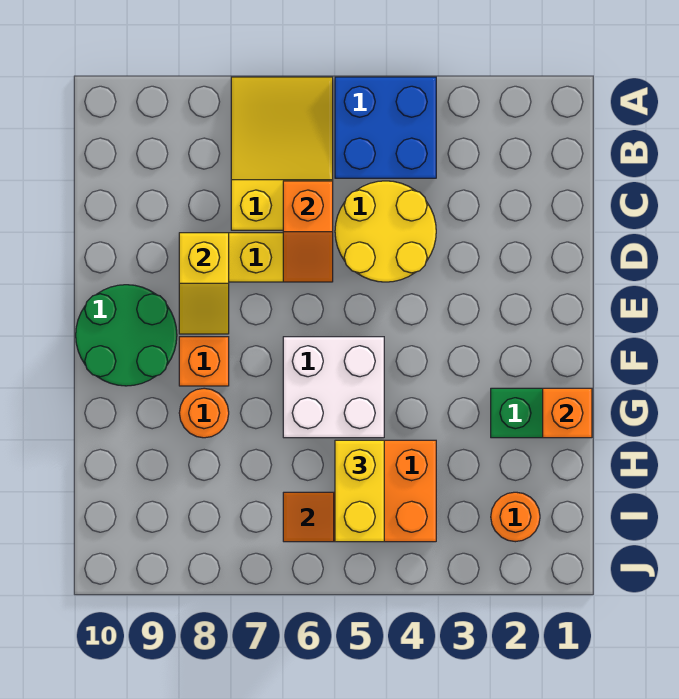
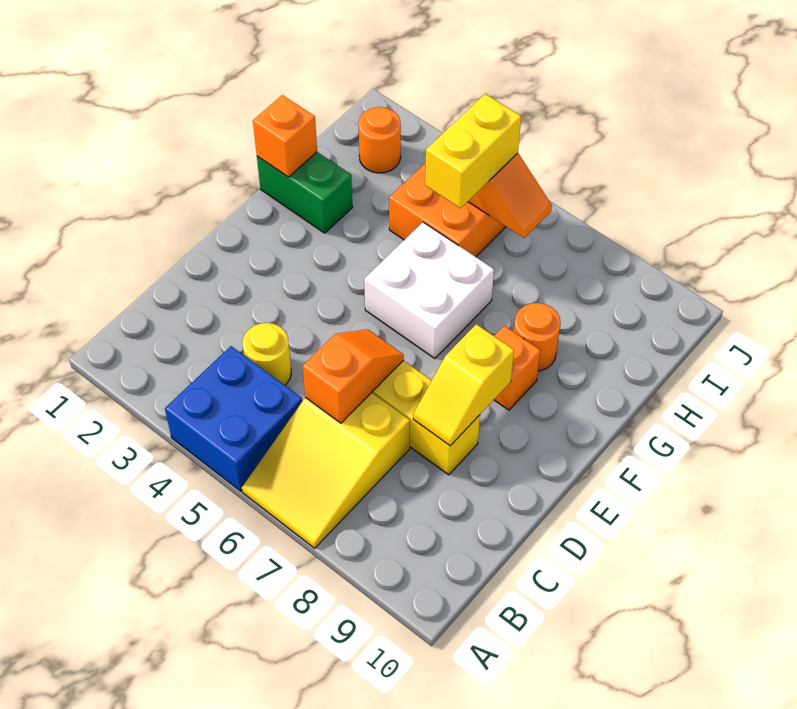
yellow 2x2 round brick [335,181,436,282] -> yellow 1x1 round brick [242,323,291,385]
yellow 1x2 slope [179,233,229,334] -> yellow 1x2 slope turned to [413,324,514,446]
green 2x2 round brick [76,285,177,386] -> none

